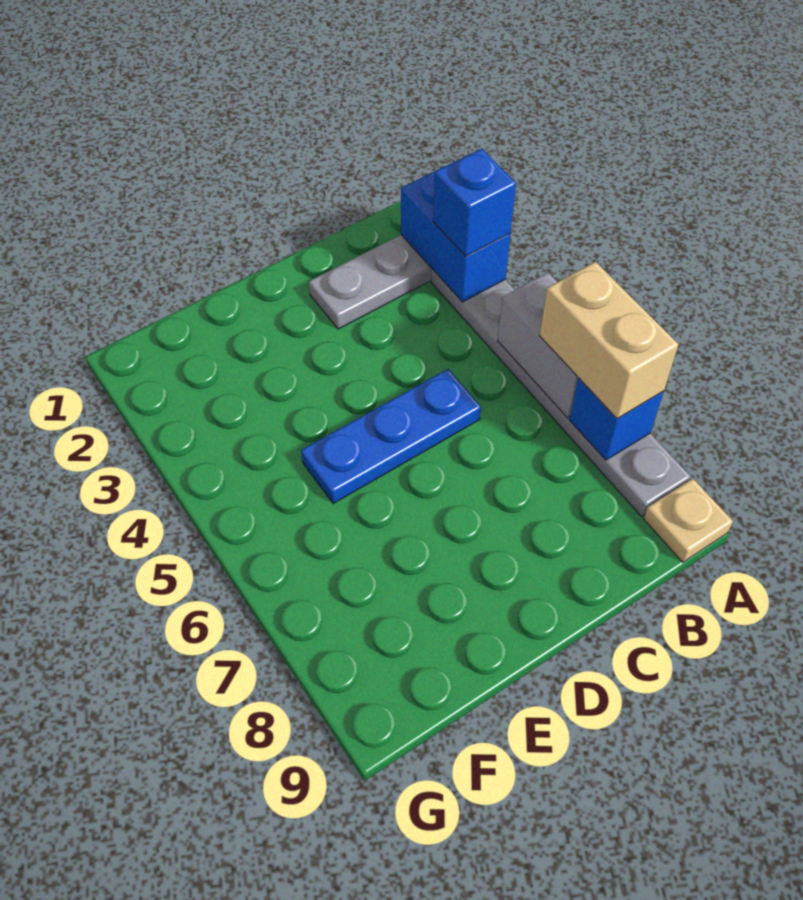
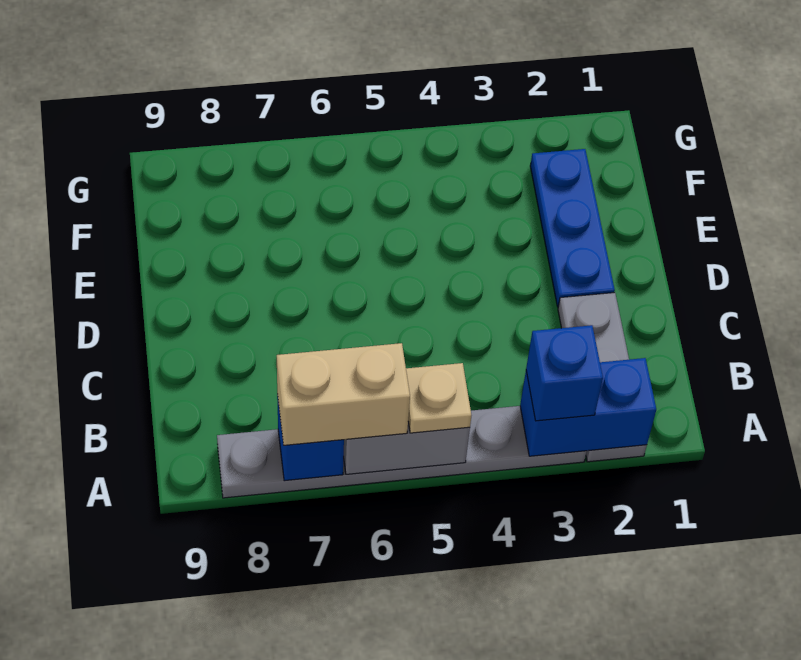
tan 1x1 plate [644,479,733,562] -> tan 1x1 plate moved to [406,363,471,433]
blue 1x3 plate [301,369,481,504] -> blue 1x3 plate moved to [530,149,615,307]

